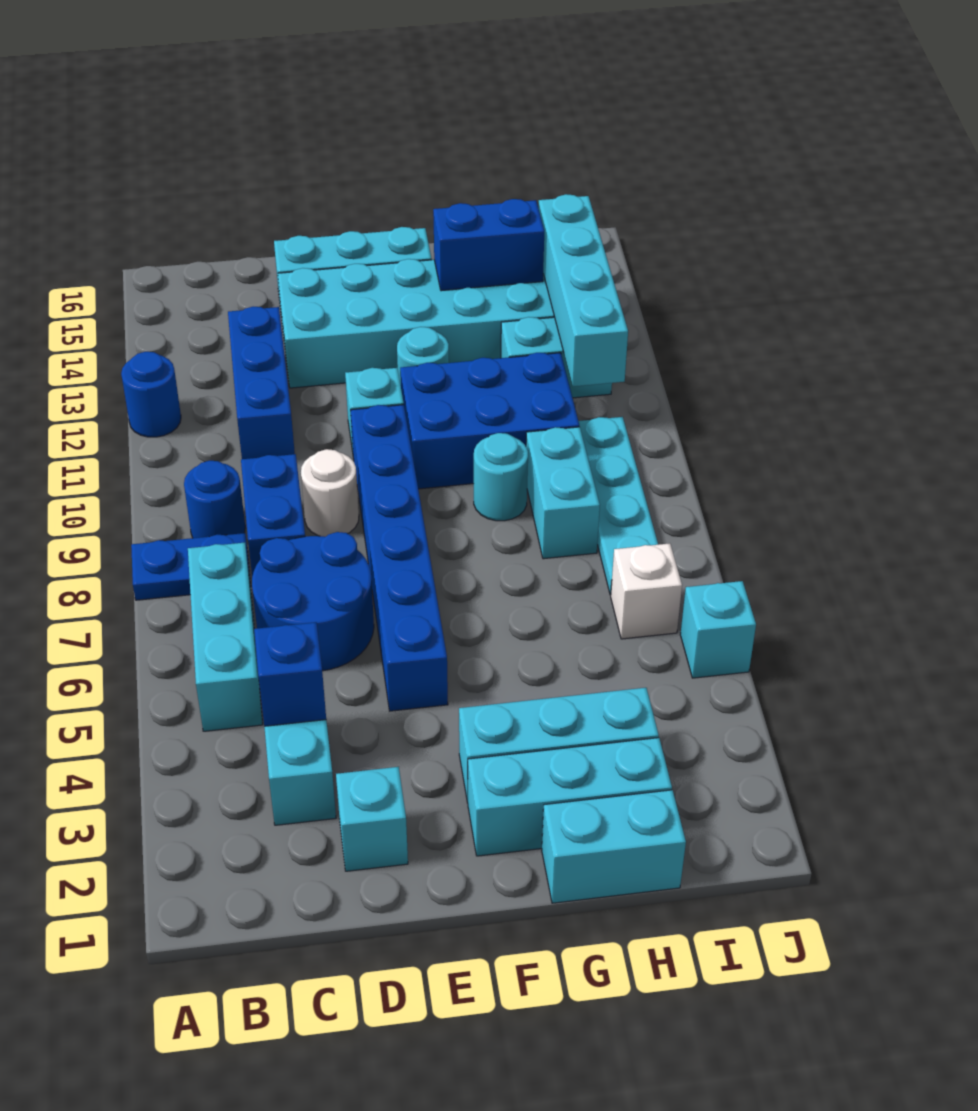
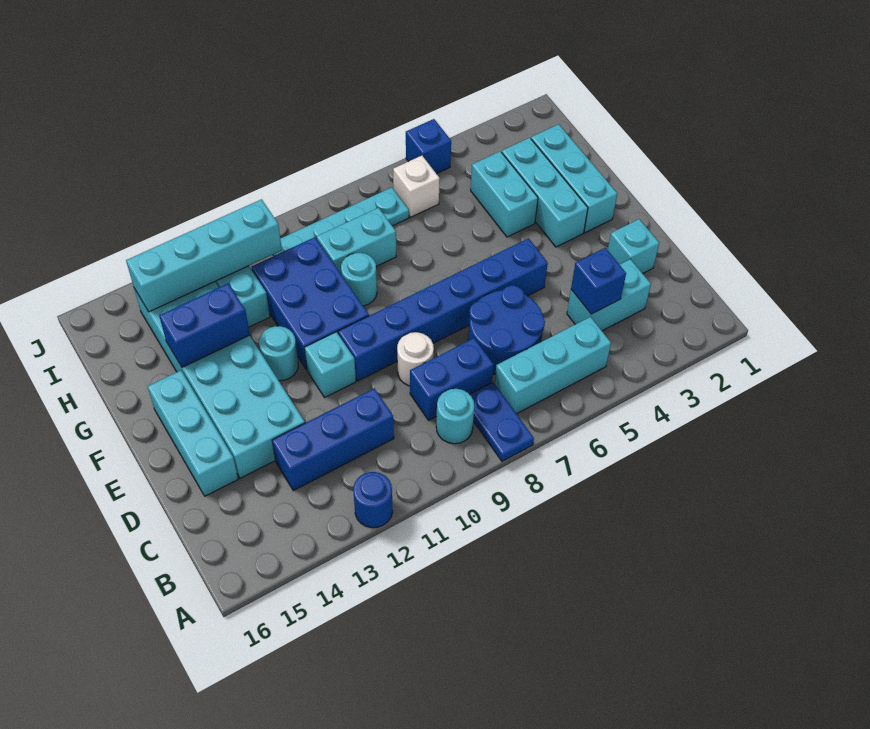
blue 1x1 round brick [184,461,245,538] -> cyan 1x1 round brick [436,389,474,444]
cyan 1x2 brick [542,790,686,903] -> cyan 1x2 brick moved to [471,151,538,237]
blue 1x2 brick [433,199,544,291] -> blue 1x2 brick turned to [159,284,250,367]
cyan 1x1 brick [680,581,756,678] -> blue 1x1 brick [406,119,451,174]

